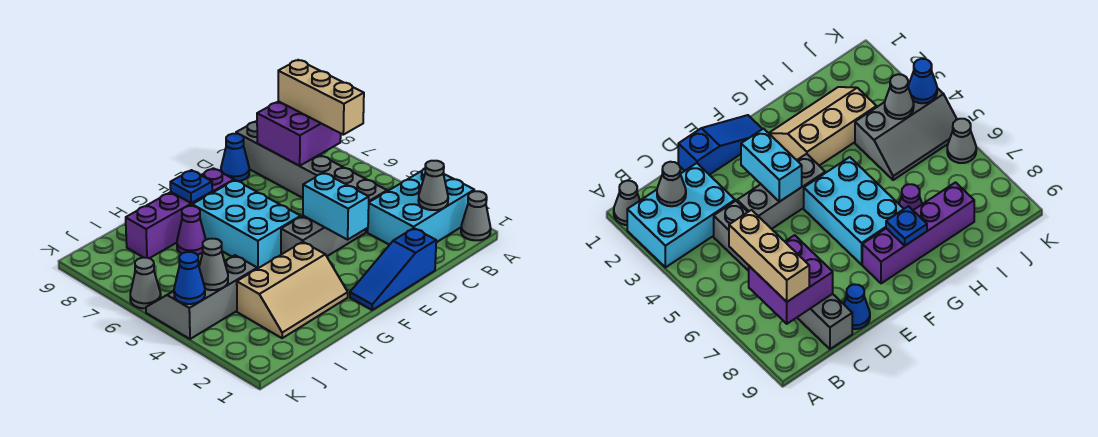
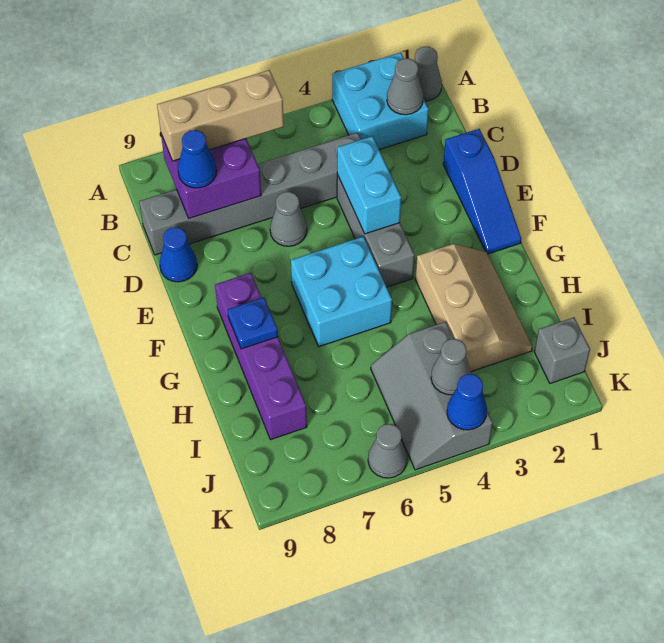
cyan 2x3 brick [368,169,474,245] -> cyan 2x2 brick [332,53,429,150]
none -> blue 1x1 cone [178,130,217,188]
none -> grey 1x1 cone [270,192,307,246]
cyan 1x2 brick [303,173,369,240] -> cyan 1x2 brick turned to [337,136,401,234]
cyan 2x3 brick [192,180,301,269] -> cyan 2x2 brick [291,237,392,347]
purple 1x1 cone [177,206,206,255] -> none
none -> grey 1x1 brick [534,317,590,383]

